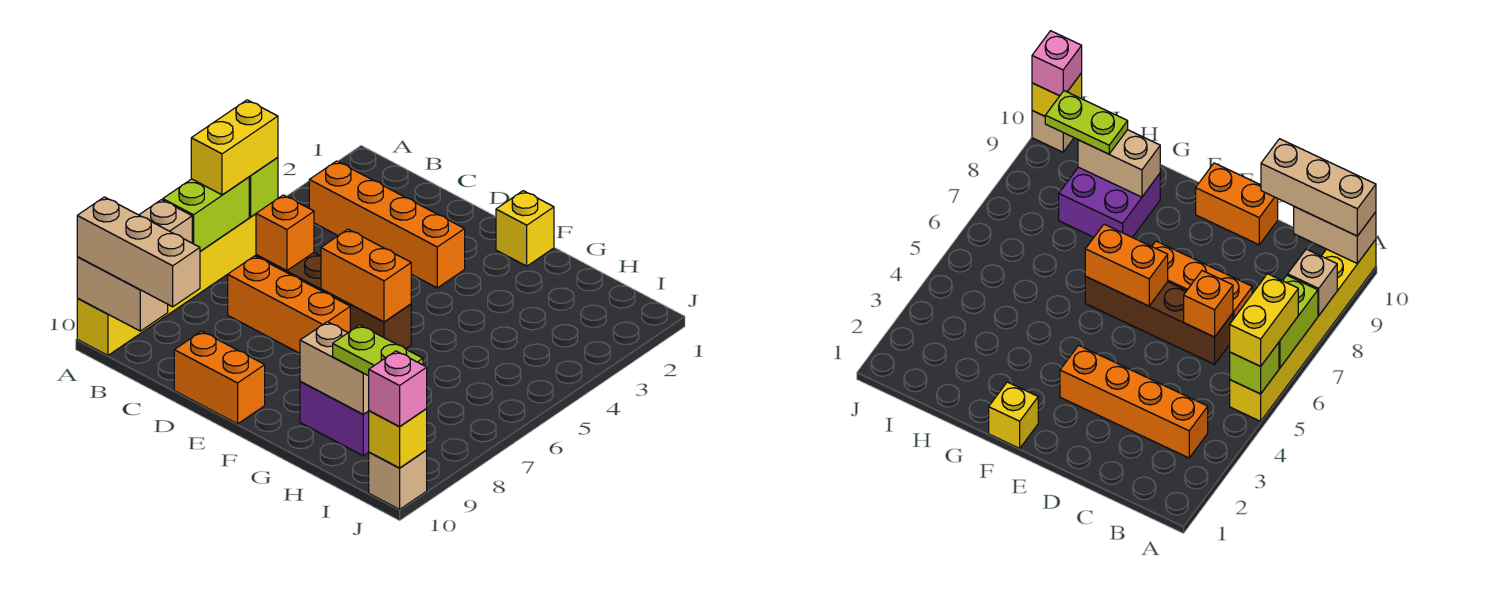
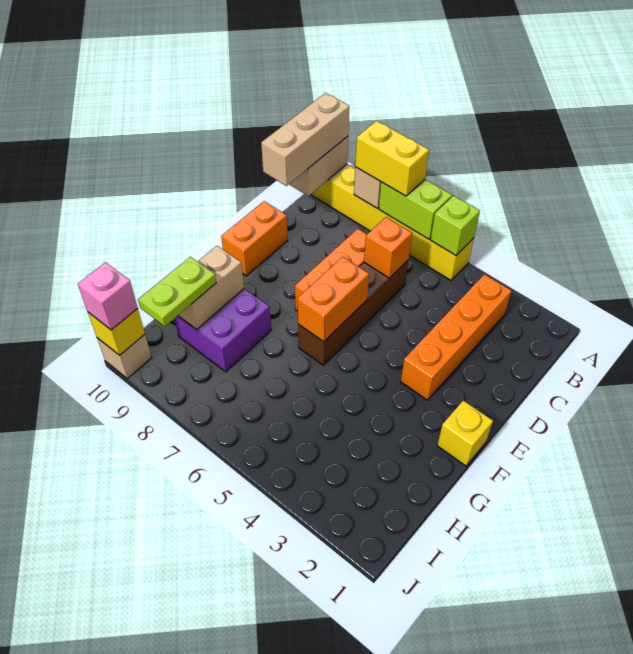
yellow 1x2 brick [191,100,278,195] -> yellow 1x2 brick moved to [355,121,429,196]

